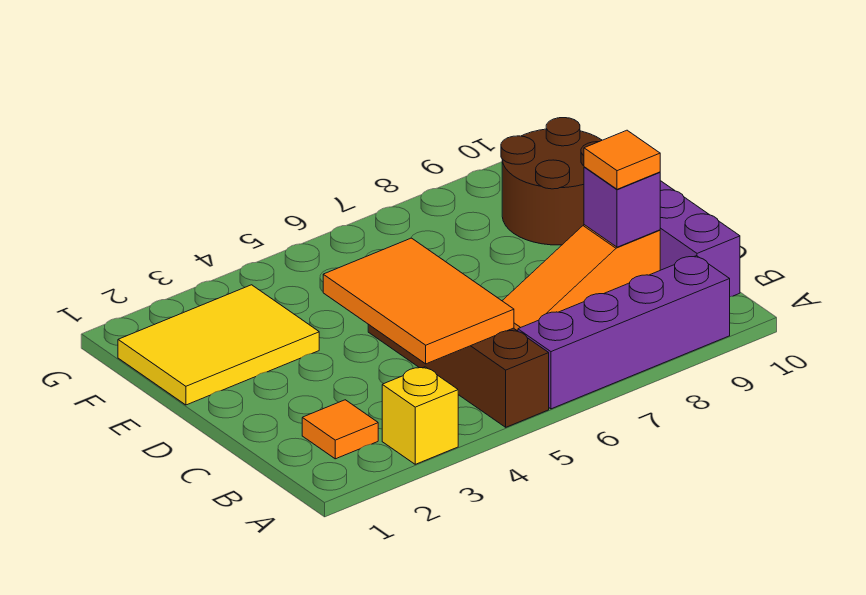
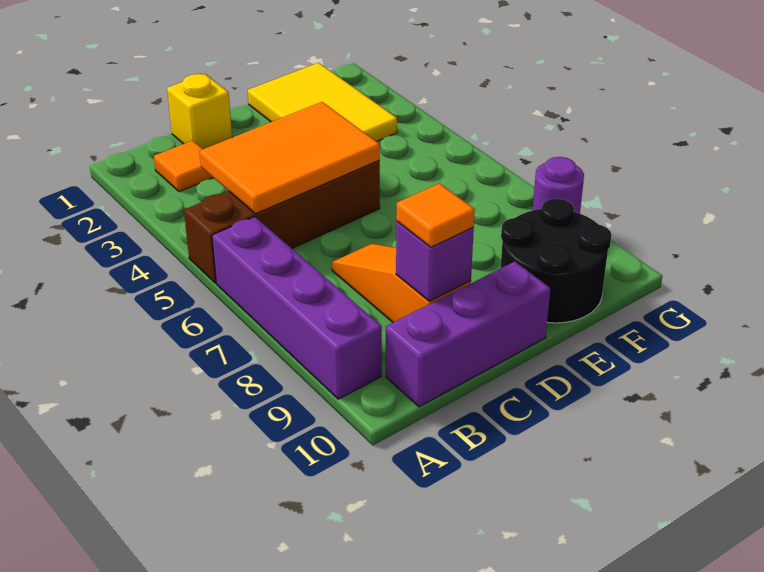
yellow 1x1 brick [382,367,458,464] -> yellow 1x1 brick moved to [167,74,232,149]
brown 2x2 round brick [501,118,602,245] -> black 2x2 round brick [501,199,612,323]
none -> purple 1x1 round brick [533,157,584,213]

